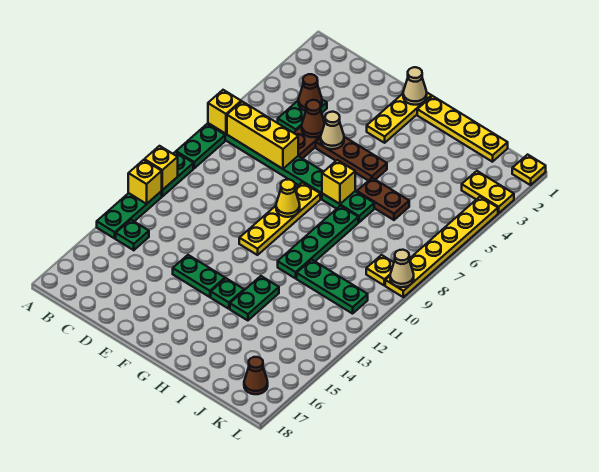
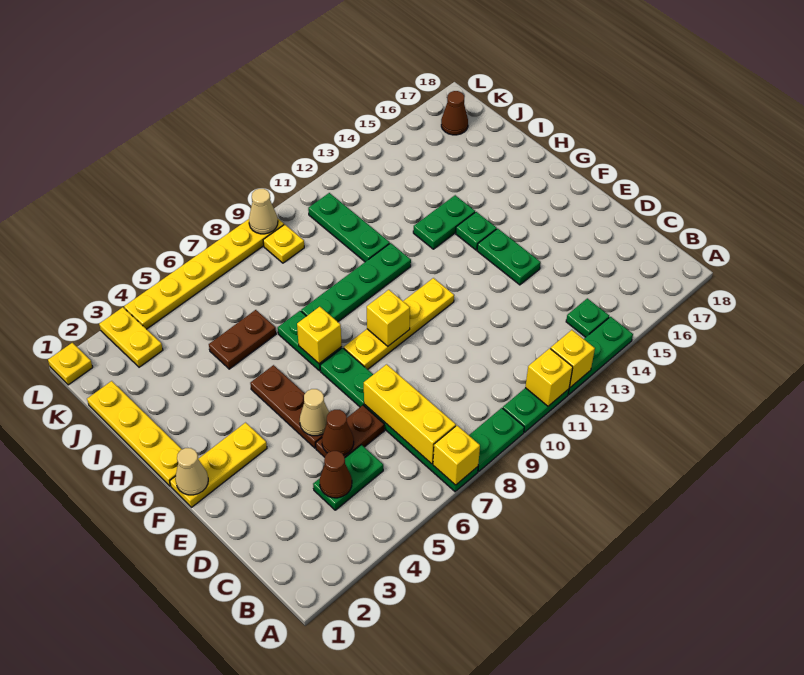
yellow 1x1 cone [276,180,300,217] -> yellow 1x1 brick [367,290,410,346]
brown 1x2 plate [357,178,409,220] -> brown 1x2 plate turned to [209,310,276,369]

